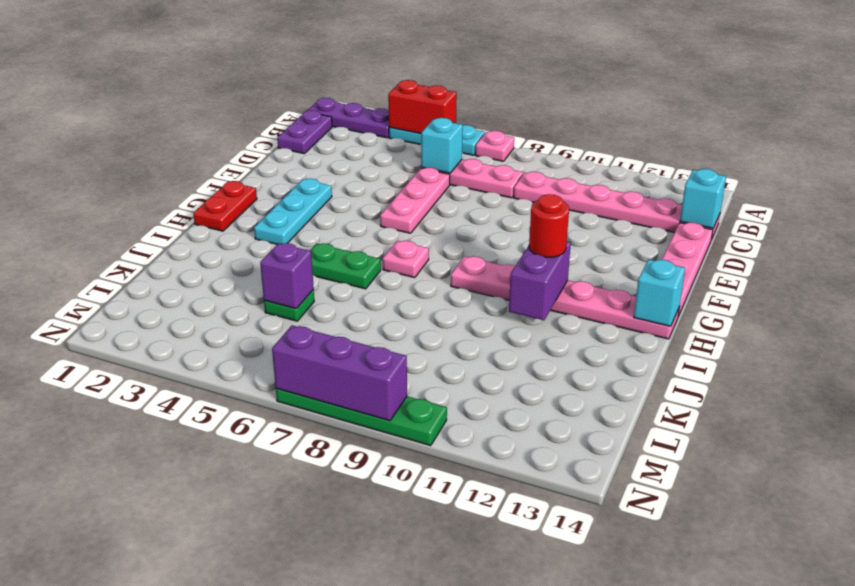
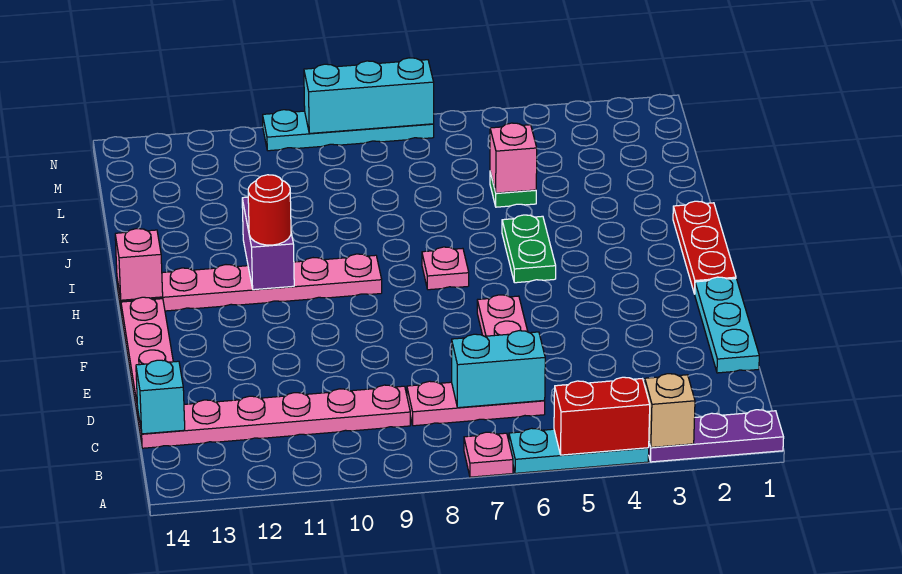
none -> tan 1x1 brick [645,374,695,447]
purple 1x2 plate [277,110,332,154] -> none
cyan 1x1 brick [421,118,463,173] -> cyan 1x2 brick [452,330,545,408]
cyan 1x3 plate [254,179,332,244] -> cyan 1x3 plate moved to [695,277,759,373]
red 1x2 plate [193,181,257,231] -> red 1x3 plate [673,201,736,294]
cyan 1x1 brick [634,259,685,326] -> pink 1x1 brick [115,229,163,300]
green 1x2 plate [310,243,381,289] -> green 1x2 plate turned to [502,215,556,283]
purple 1x1 brick [260,243,314,309] -> pink 1x1 brick [490,123,537,193]
green 1x4 plate [276,389,447,446] -> cyan 1x4 plate [263,110,434,151]
purple 1x3 brick [272,326,407,421] -> cyan 1x3 brick [304,58,434,133]

